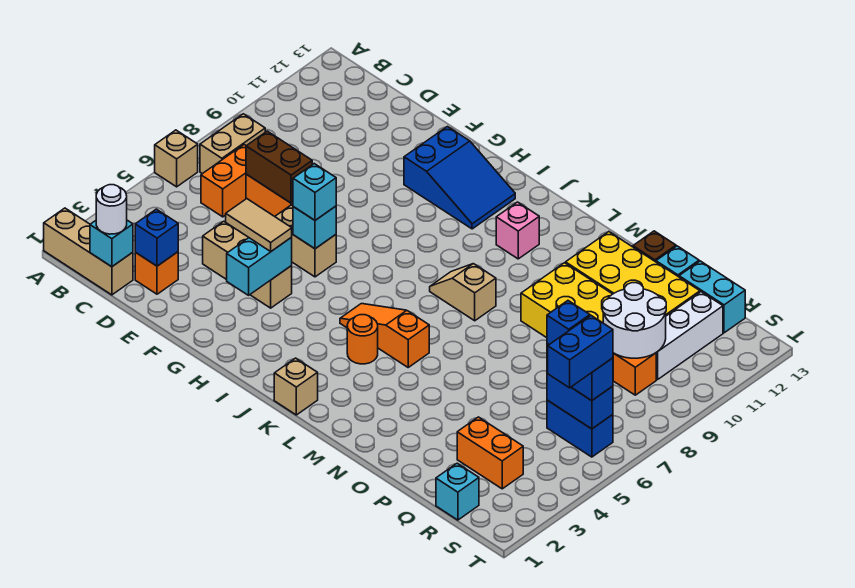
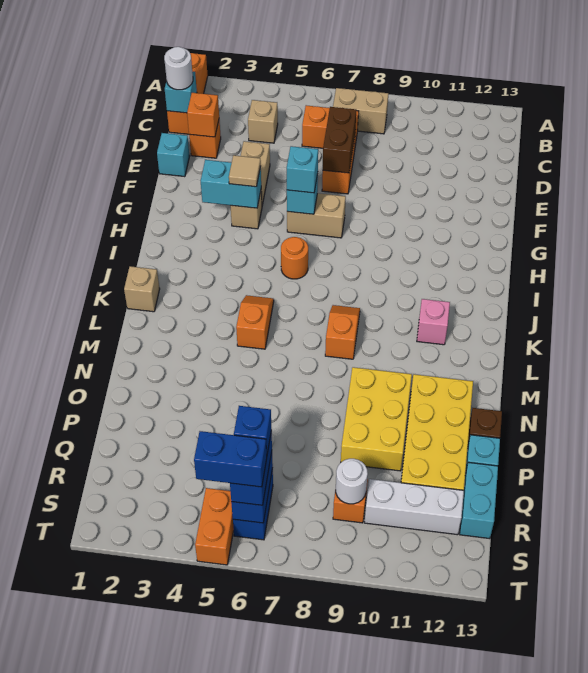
tan 1x3 brick [44,208,133,295] -> orange 1x3 brick [167,53,208,134]
tan 1x1 brick [155,130,198,187] -> tan 1x1 brick moved to [248,100,278,143]
blue 1x1 brick [135,209,178,266] -> orange 1x1 brick [187,93,219,137]
tan 1x2 tile [226,199,292,251] -> tan 1x1 tile [229,155,261,187]
tan 1x2 brick [275,205,336,277] -> tan 1x2 brick turned to [287,193,346,238]
blue 2x3 slope [404,127,515,229] -> none
orange 1x3 slope [340,304,429,367] -> orange 1x2 slope [236,295,274,349]
orange 1x1 round brick [347,315,378,364] -> orange 1x1 round brick moved to [281,237,308,279]
tan 1x2 slope [430,264,496,321] -> orange 1x2 slope [325,305,360,359]
orange 1x2 brick [457,417,523,489] -> orange 1x2 brick moved to [195,488,234,565]
white 2x2 round brick [603,283,666,358] -> white 1x1 round brick [336,459,368,504]
cyan 1x1 brick [436,463,479,520] -> cyan 1x1 brick moved to [157,133,189,177]

